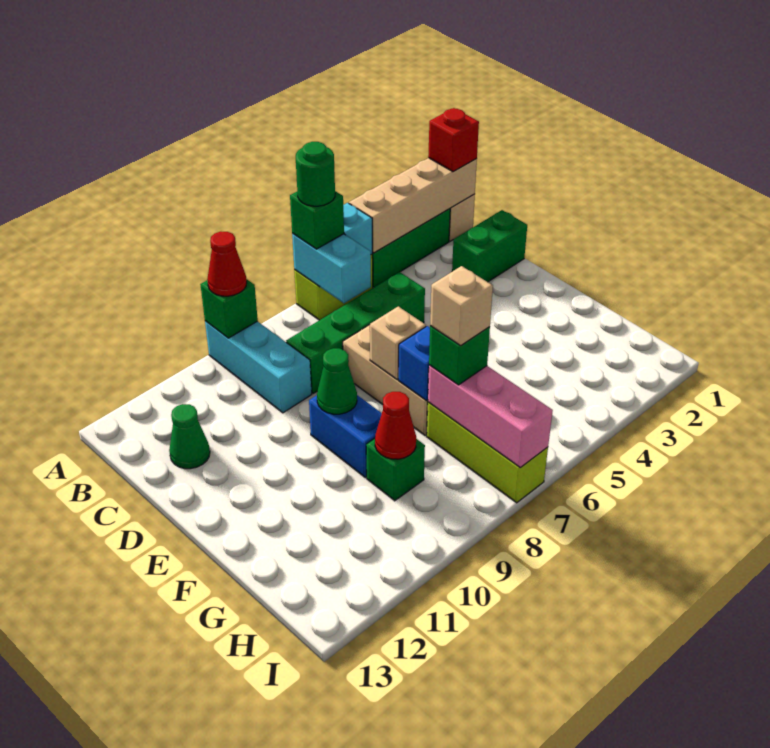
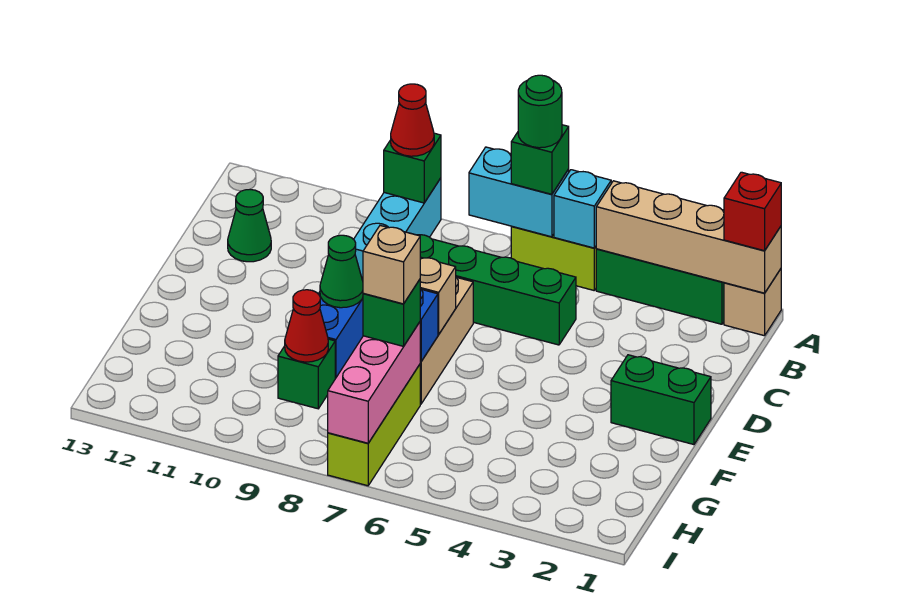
cyan 1x2 brick [292,233,371,303] -> cyan 1x2 brick turned to [469,147,569,237]
green 1x2 brick [452,210,527,282] -> green 1x2 brick moved to [611,355,711,445]

